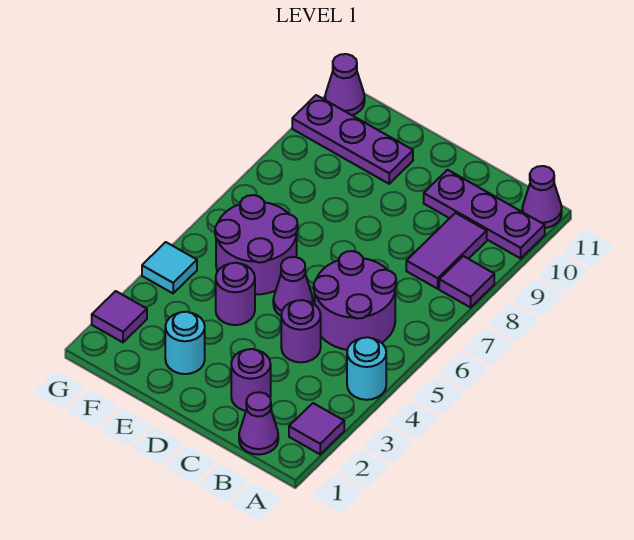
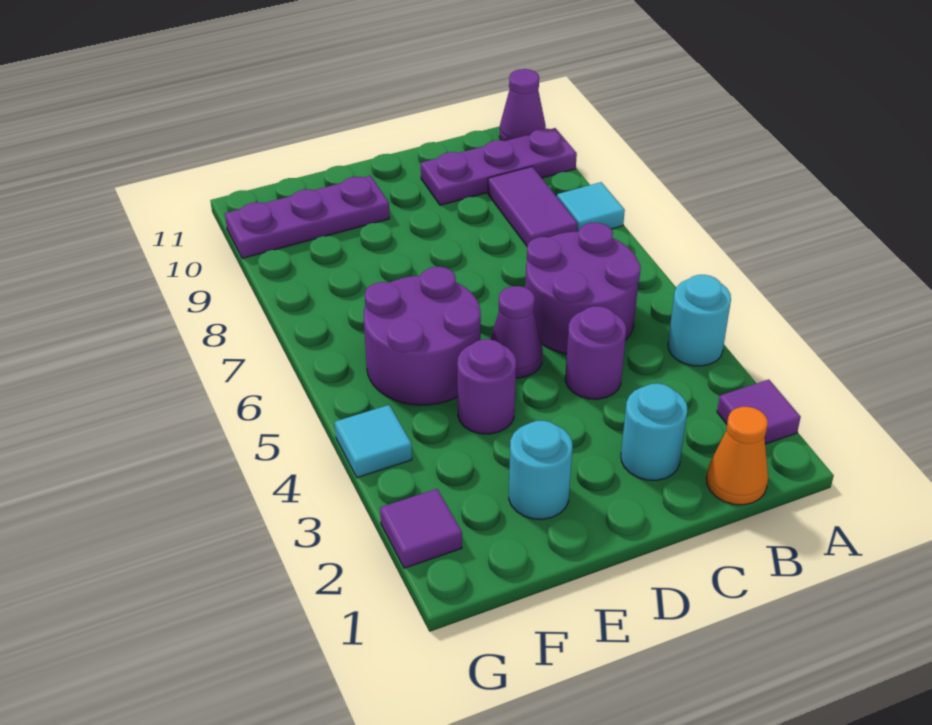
purple 1x1 tile [439,256,494,307] -> cyan 1x1 tile [557,182,625,232]
purple 1x1 cone [239,392,278,455] -> orange 1x1 cone [706,407,768,505]
purple 1x1 round brick [231,349,271,411] -> cyan 1x1 round brick [621,383,687,480]
purple 1x1 cone [325,54,365,115] -> none

